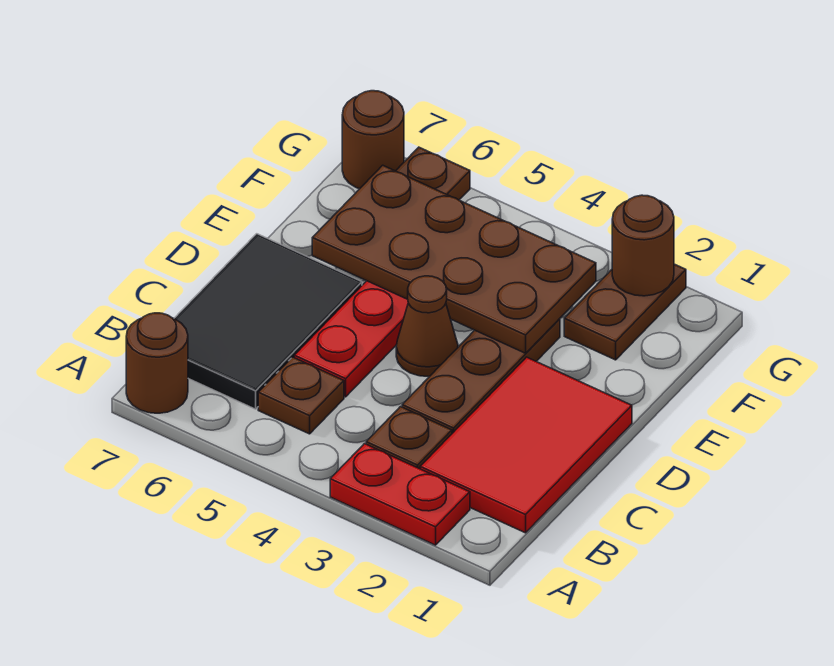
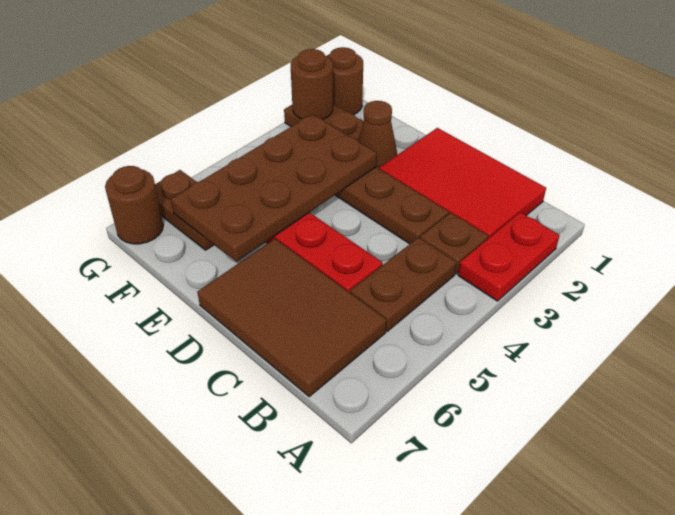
brown 1x1 round brick [126,313,188,413] -> brown 1x1 round brick moved to [327,47,363,115]
brown 1x1 plate [258,357,344,434] -> brown 1x2 plate [350,238,456,331]
black 2x3 tile [174,234,362,409] -> brown 2x3 tile [197,239,387,397]
brown 1x1 cone [396,276,458,377] -> brown 1x1 cone moved to [358,101,397,169]

